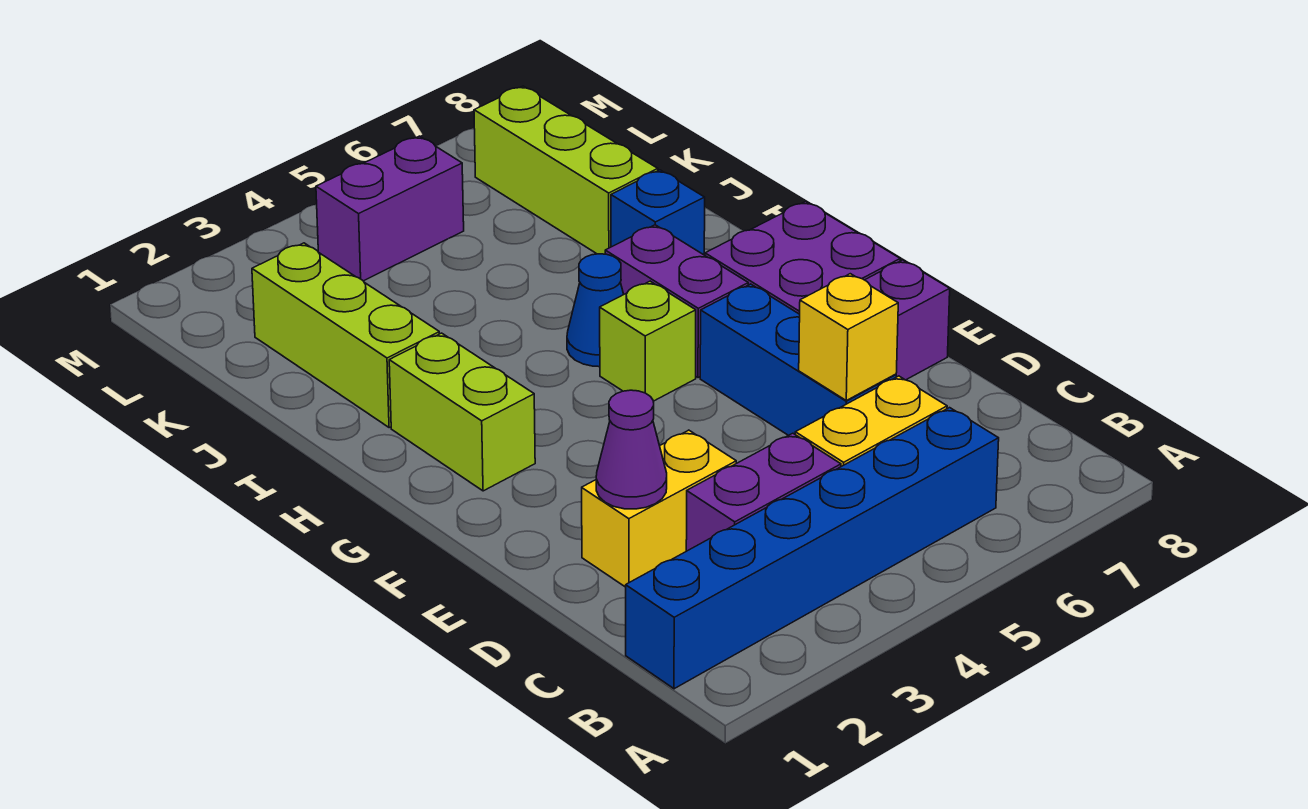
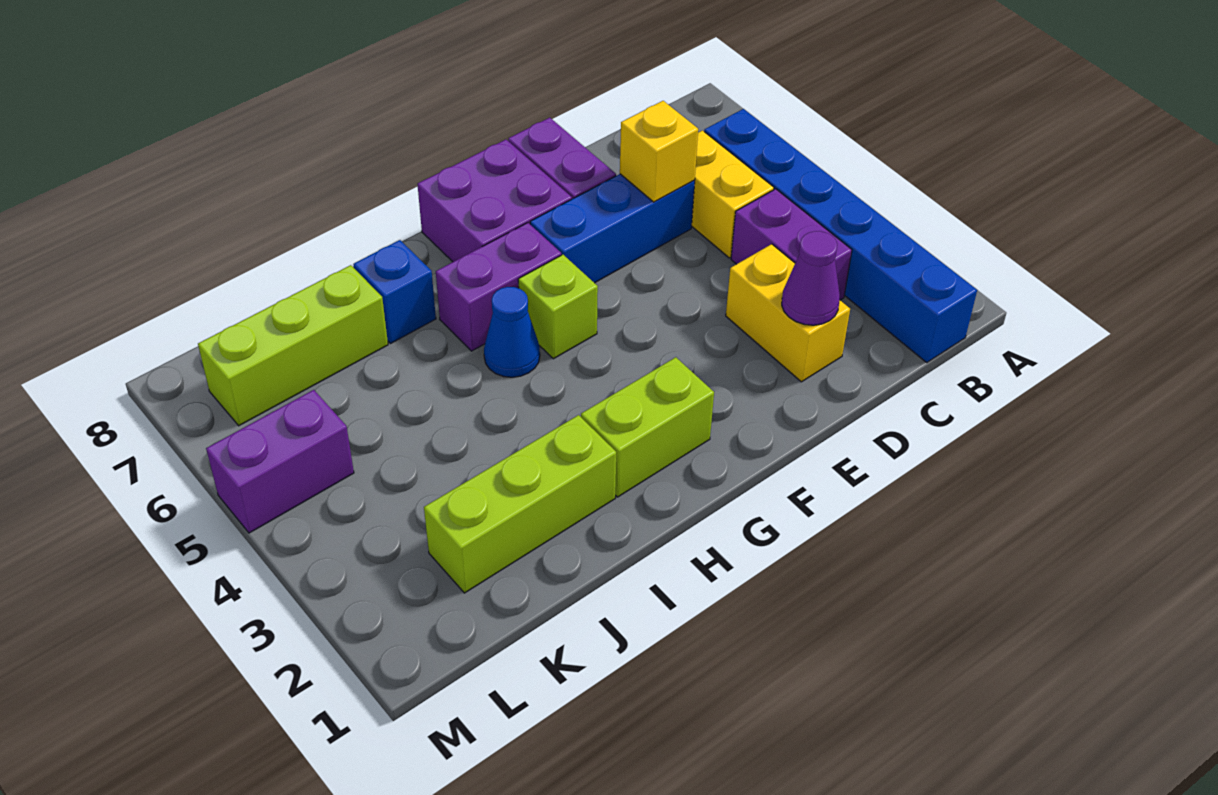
purple 1x2 brick [316,136,464,281] -> purple 1x2 brick turned to [206,390,354,533]

